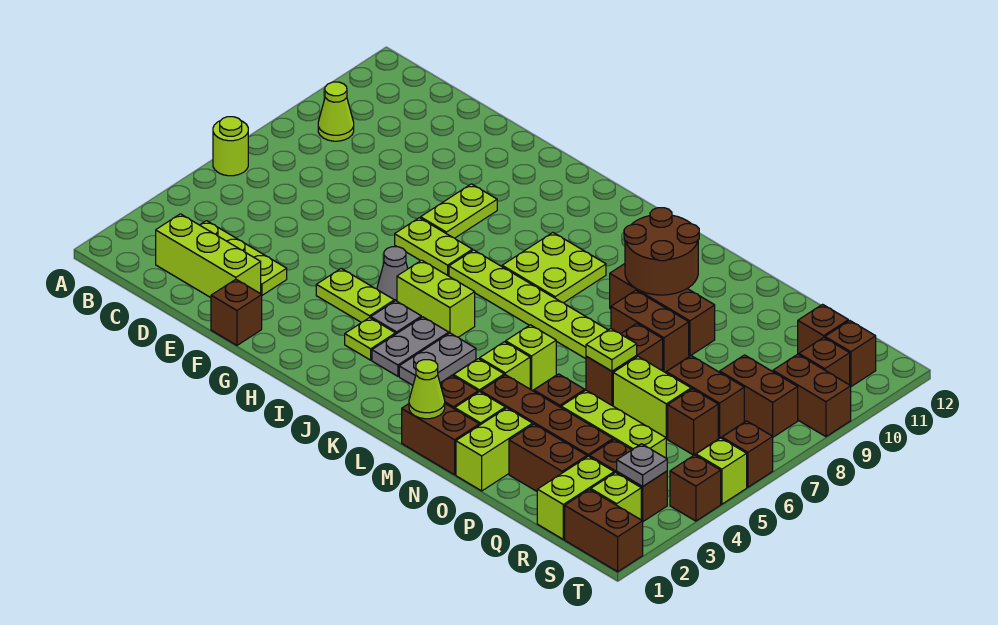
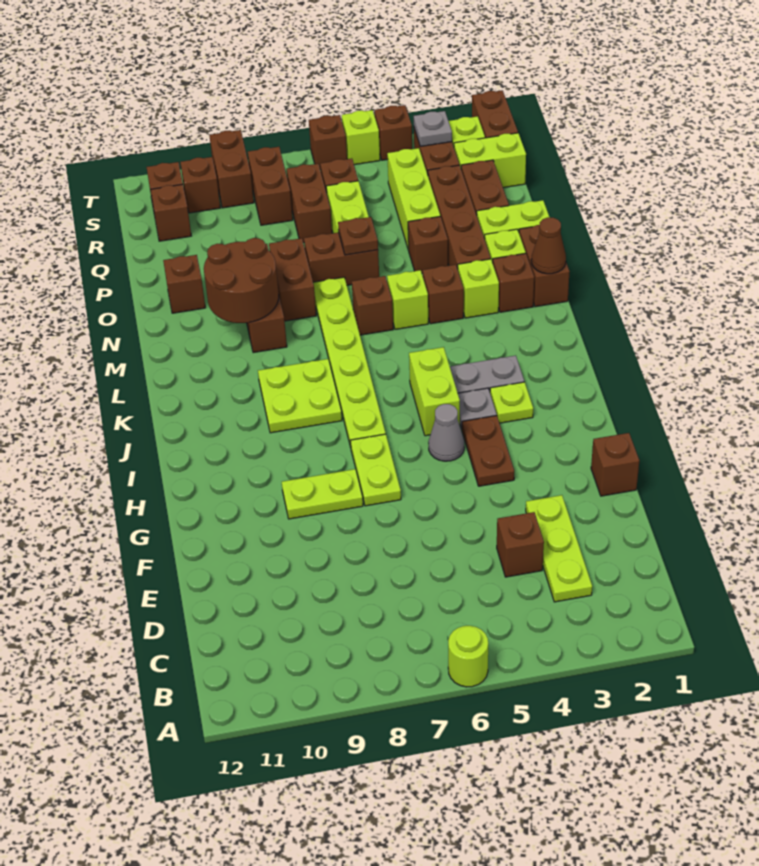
lime 1x1 cone [318,82,354,141] -> none
lime 1x3 brick [156,214,261,298] -> none
none -> brown 1x1 brick [497,512,544,577]
lime 1x2 plate [316,268,394,323] -> brown 1x2 plate [462,416,514,486]
grey 1x2 plate [399,333,476,385] -> none
lime 1x1 cone [409,360,445,419] -> brown 1x1 cone [531,217,566,274]
lime 1x1 brick [480,342,530,389] -> brown 1x1 brick [423,265,464,324]
none -> brown 1x1 brick [352,276,393,335]
lime 1x1 plate [586,329,637,371] -> brown 1x1 plate [338,217,378,255]
none -> brown 1x1 brick [163,255,205,313]

